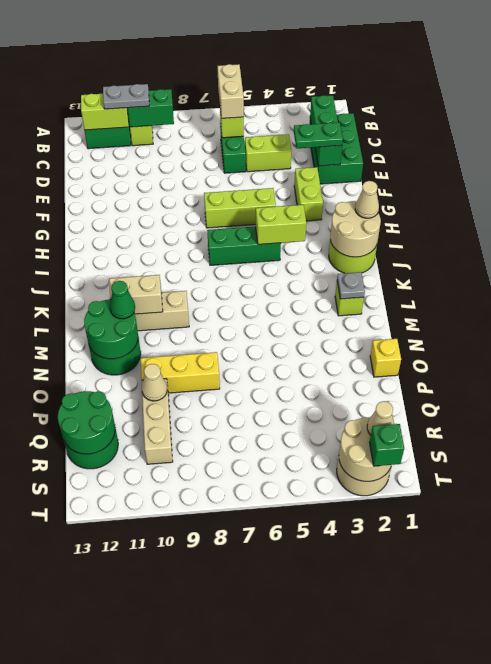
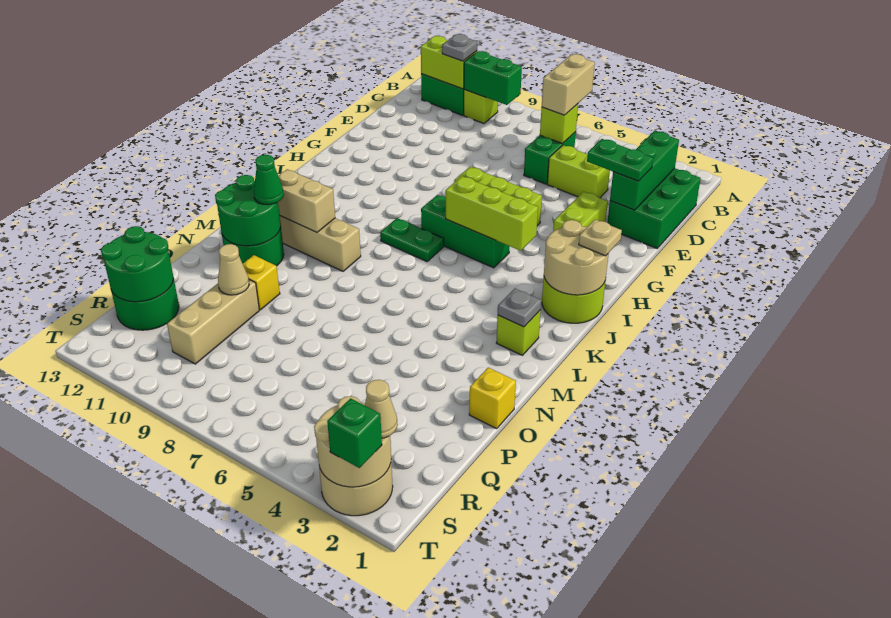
grey 1x2 plate [103,84,149,109] -> grey 1x1 plate [442,34,477,61]
tan 1x1 cone [355,181,379,218] -> tan 1x1 plate [579,219,622,256]
lime 1x2 brick [256,205,306,244] -> lime 1x3 brick [446,176,538,251]
none -> green 1x2 plate [380,218,444,262]
yellow 1x3 brick [141,352,220,393] -> yellow 1x1 brick [243,255,280,310]

